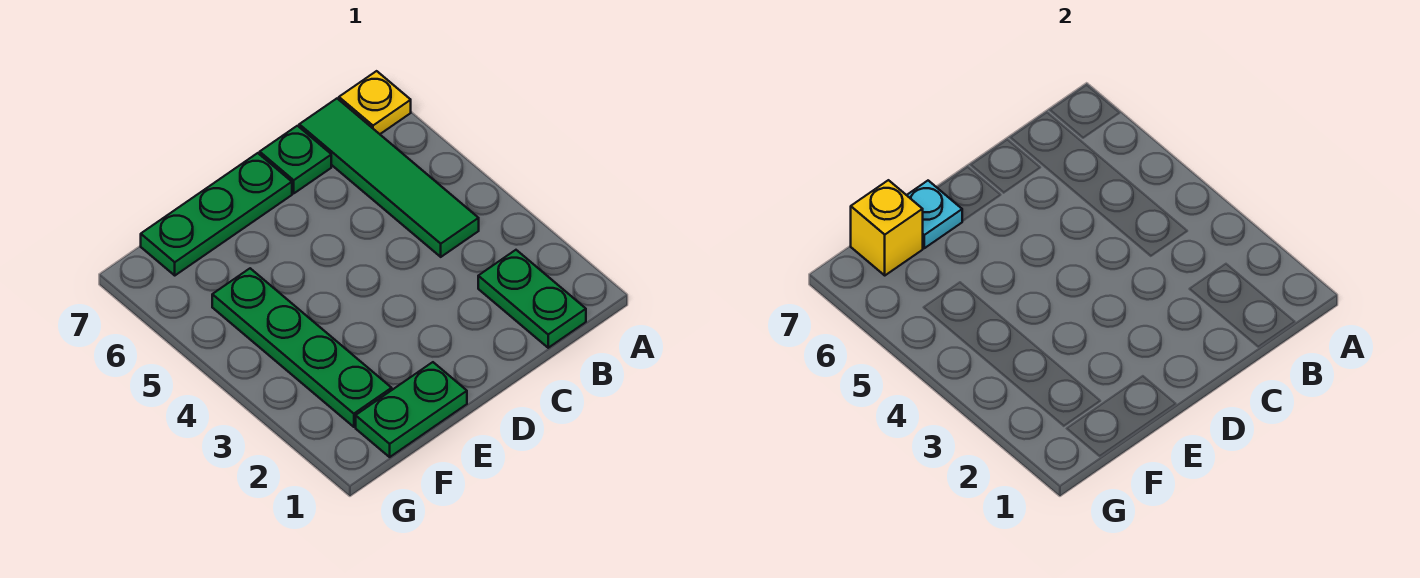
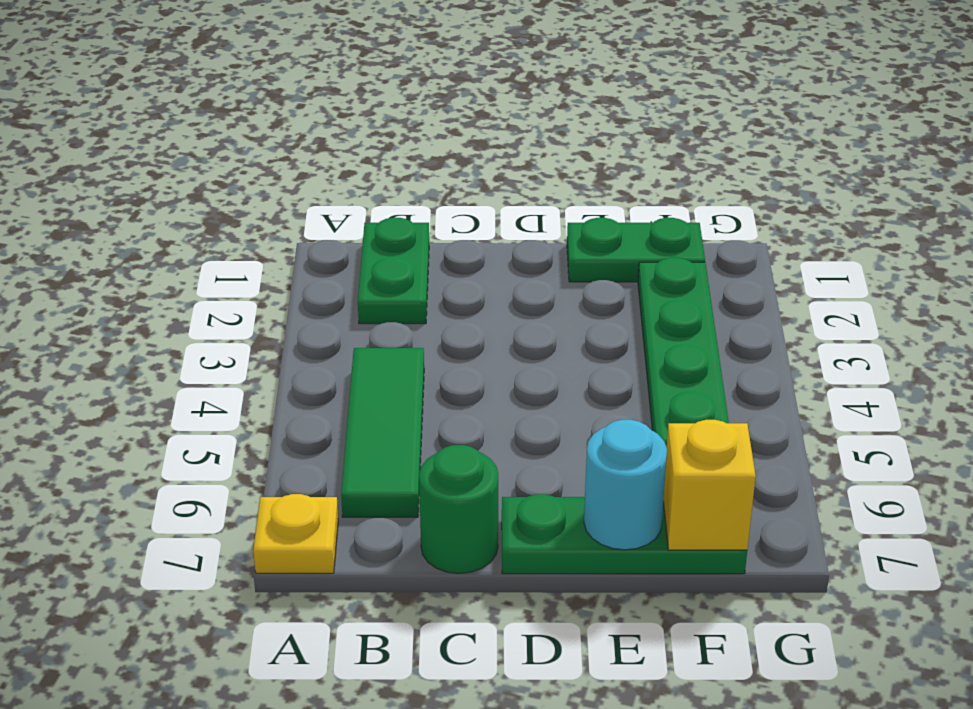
green 1x4 tile [299,99,479,257] -> green 1x3 tile [341,348,424,517]
green 1x1 plate [260,126,331,193] -> green 1x1 round brick [419,445,498,573]
cyan 1x1 plate [907,181,962,248] -> cyan 1x1 round brick [584,420,667,550]

